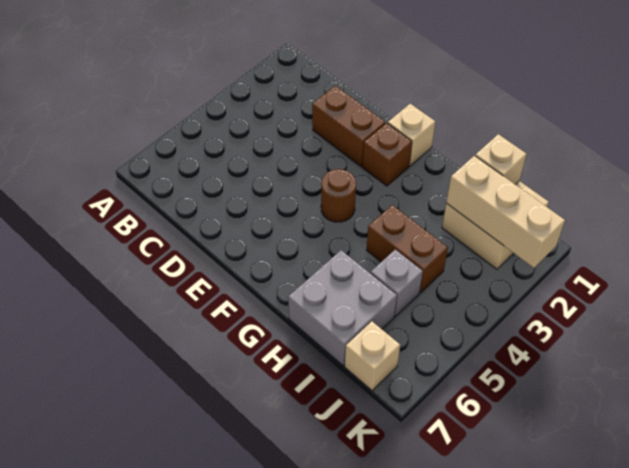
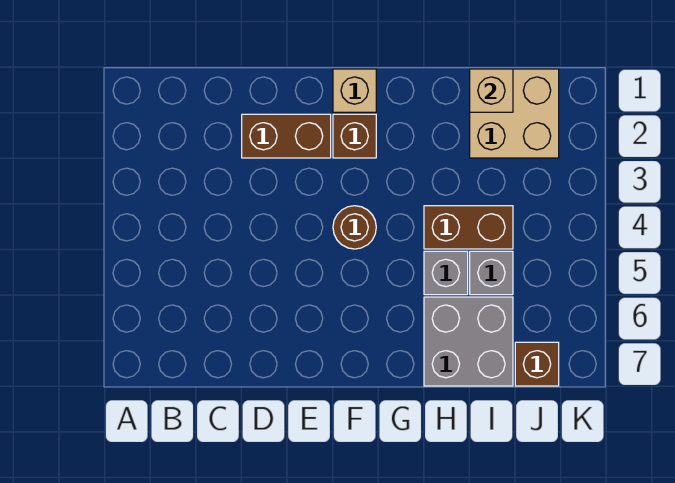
none -> grey 1x1 brick [424,251,468,295]
tan 1x3 brick [446,156,565,268] -> none
tan 1x1 brick [345,321,400,391] -> brown 1x1 brick [515,342,559,386]

